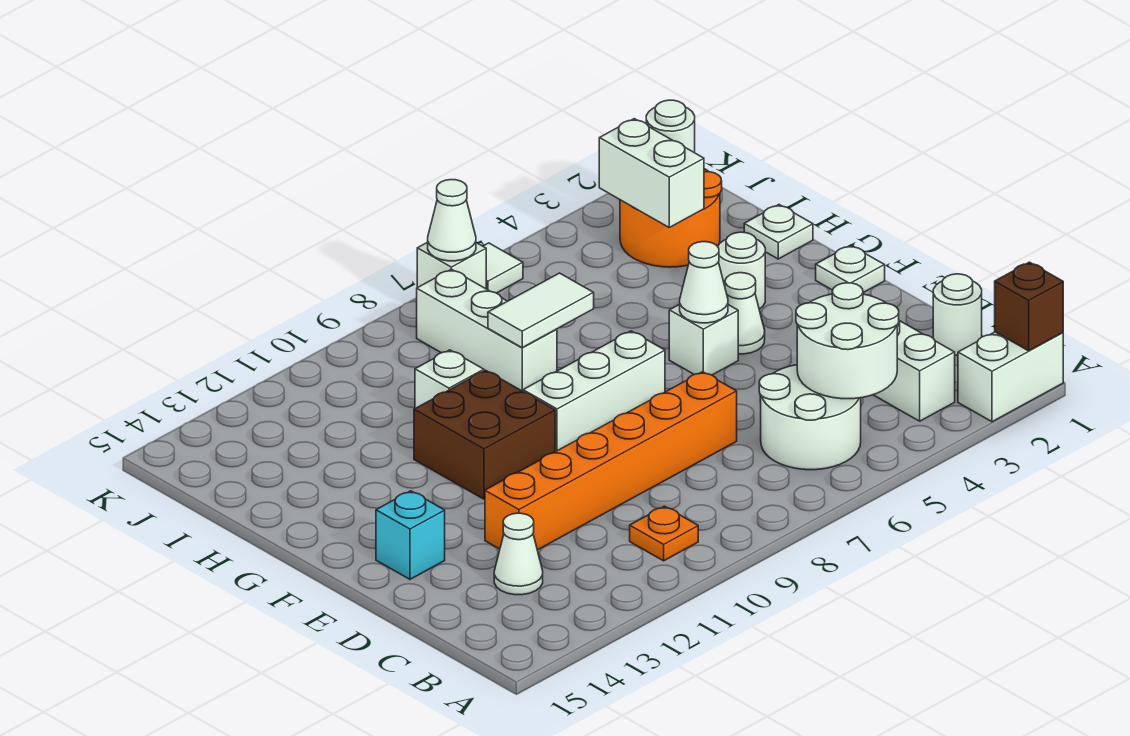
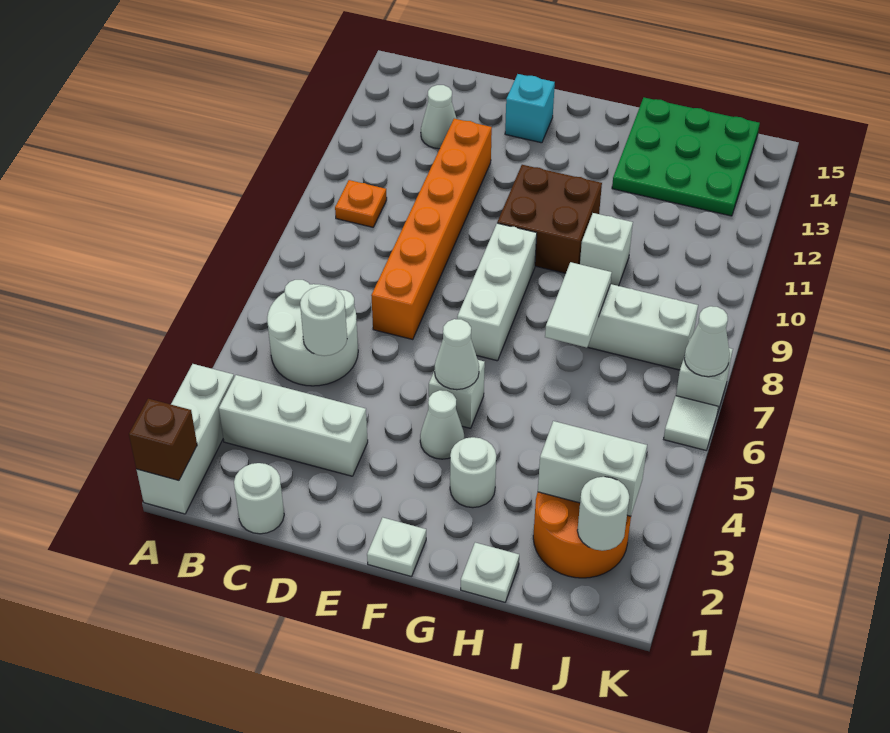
white 1x2 brick [958,332,1063,422] -> white 1x3 brick [136,364,234,514]
white 2x2 round brick [796,283,899,399] -> white 1x1 round brick [300,286,347,356]
none -> green 3x3 plate [612,98,760,216]

